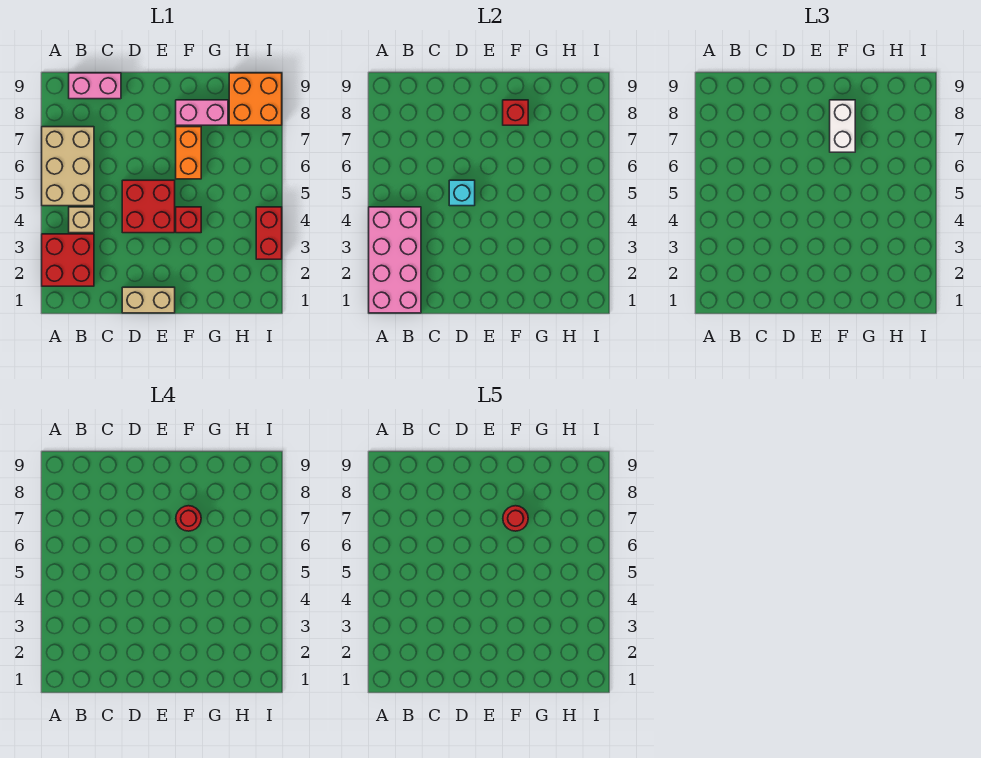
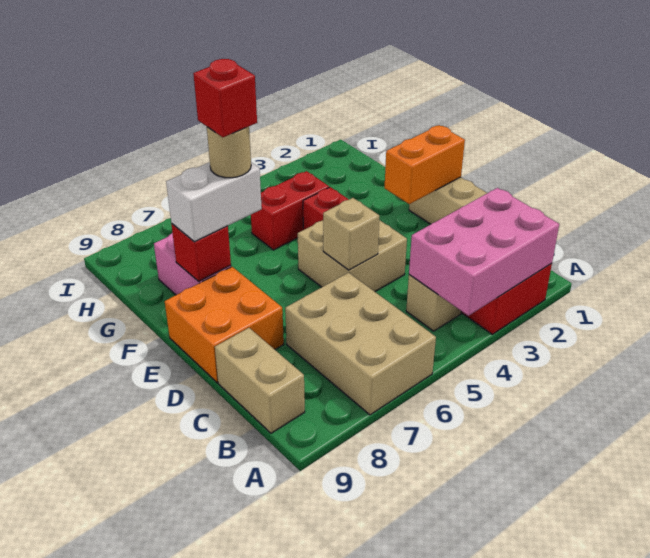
pink 2x4 brick [369,207,421,313] -> pink 2x3 brick [409,188,559,316]
tan 2x3 brick [42,127,94,206] -> tan 2x3 brick turned to [285,273,436,415]
pink 1x2 brick [69,73,121,99] -> tan 1x2 brick [215,328,305,433]
red 2x2 brick [122,180,175,233] -> tan 2x2 brick [298,220,407,292]
cyan 1x1 brick [449,180,475,206] -> tan 1x1 brick [323,198,379,270]
orange 1x2 brick [176,127,201,179] -> orange 1x2 brick moved to [385,125,465,204]
red 1x1 round brick [176,506,201,531] -> tan 1x1 round brick [207,127,251,178]
red 1x1 round brick [503,506,528,531] -> red 1x1 brick [193,59,257,137]
orange 2x2 brick [229,73,282,125] -> orange 2x2 brick moved to [165,267,284,383]
red 1x2 brick [256,207,282,259] -> red 1x2 brick moved to [251,171,329,250]

